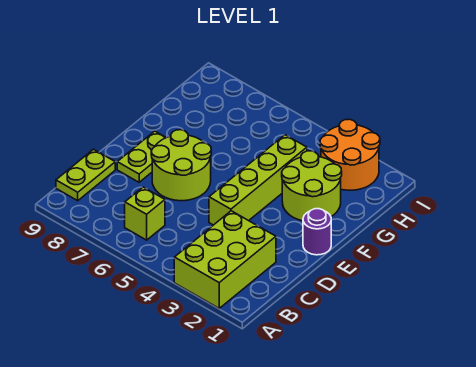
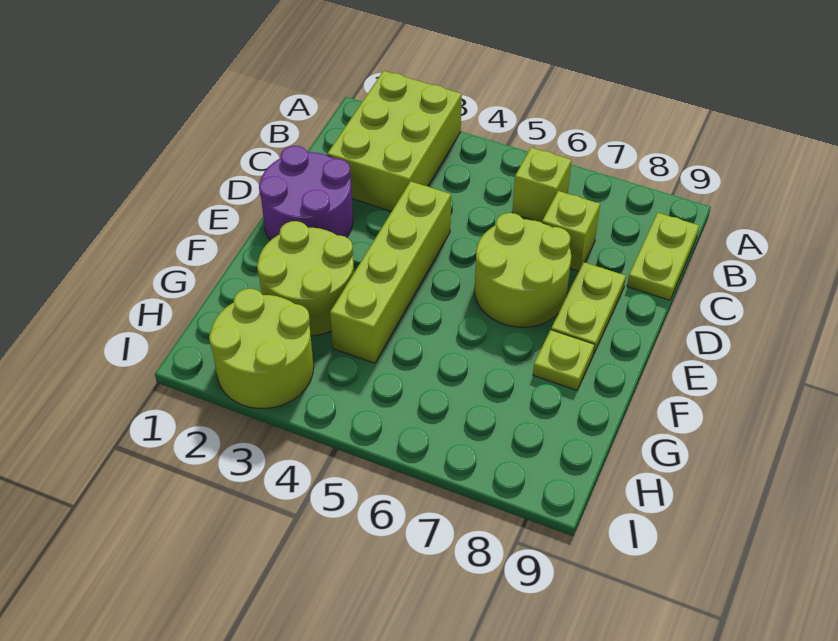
none -> lime 1x1 brick [542,191,600,271]
purple 1x1 round brick [303,209,331,255] -> purple 2x2 round brick [259,146,353,240]
none -> lime 1x1 plate [533,330,595,390]
orange 2x2 round brick [320,119,380,190] -> lime 2x2 round brick [209,289,314,409]

